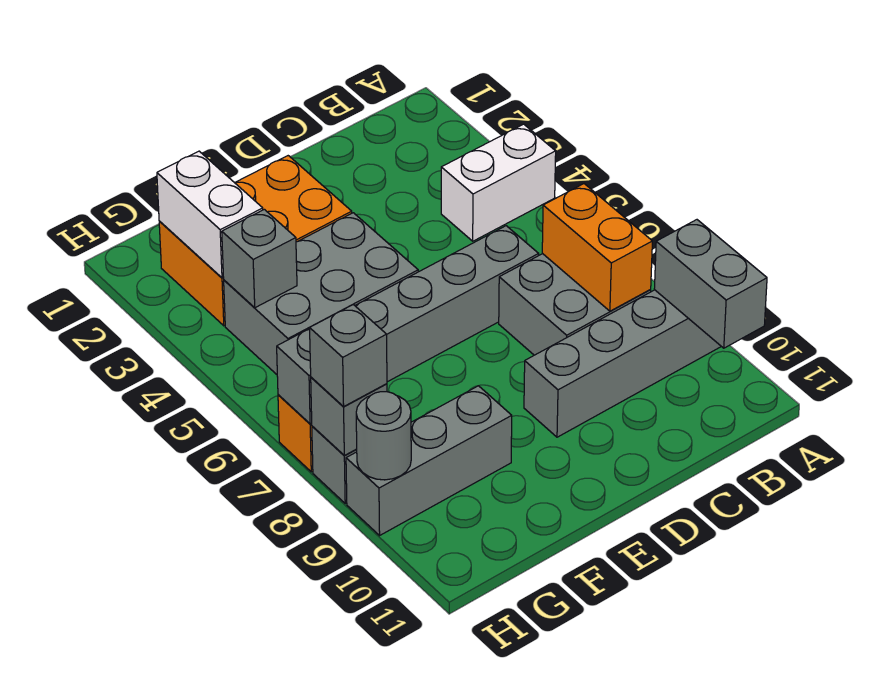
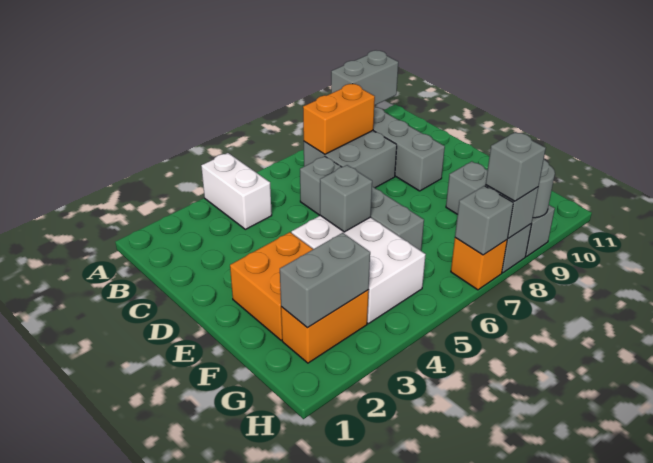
grey 2x3 brick [224,213,418,374] -> white 2x3 brick [291,215,426,324]
white 1x2 brick [157,151,263,278] -> grey 1x2 brick [280,233,370,328]
grey 1x1 brick [222,209,297,308] -> grey 1x1 brick moved to [320,165,372,232]

